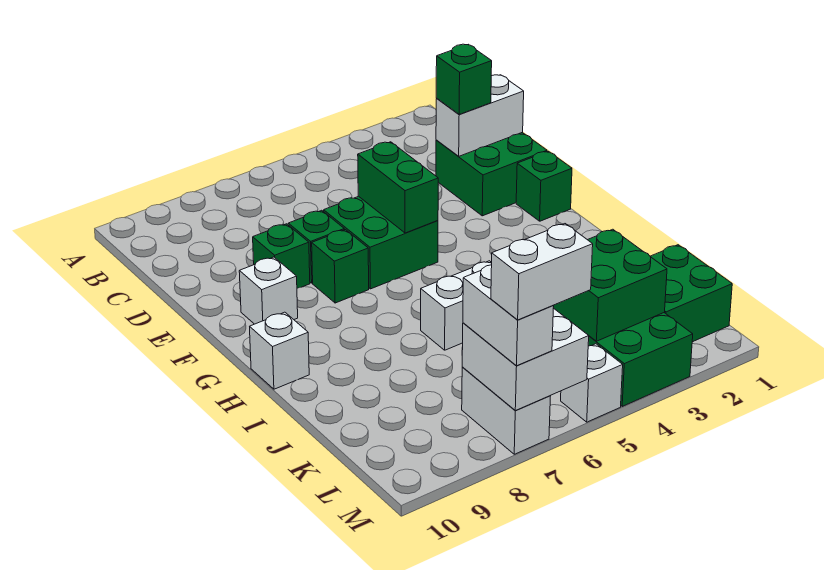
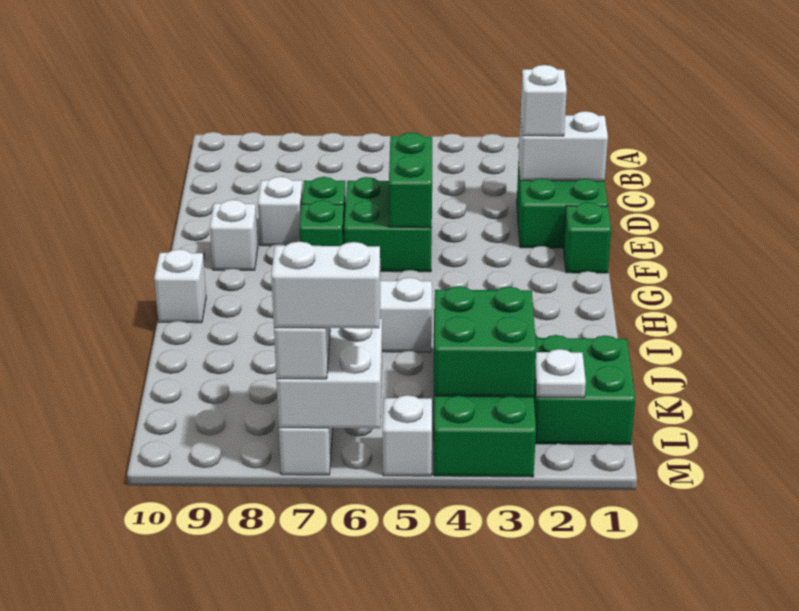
green 1x1 brick [436,44,492,114] -> white 1x1 brick [520,65,567,136]
green 1x1 brick [253,224,310,288] -> white 1x1 brick [258,177,303,246]
none -> white 1x1 plate [535,349,586,398]

